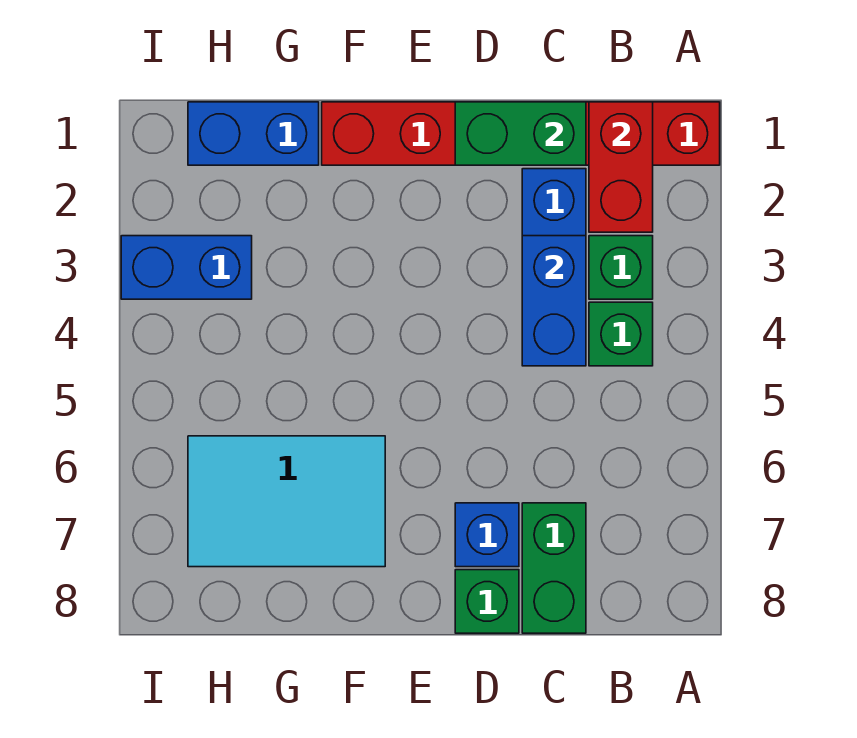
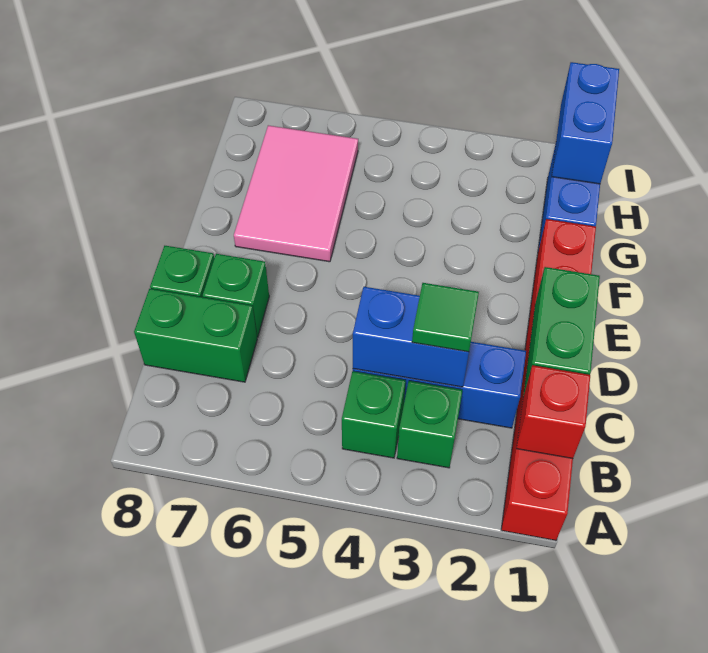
red 1x2 brick [589,102,653,232] -> red 1x1 brick [516,365,590,459]
none -> green 1x1 tile [412,283,479,352]
blue 1x1 brick [455,503,519,567] -> green 1x1 brick [203,254,269,337]
cyan 2x3 tile [188,436,385,567] -> pink 2x3 tile [234,125,358,262]
blue 1x2 brick [121,236,252,299] -> blue 1x2 brick moved to [552,62,619,184]

